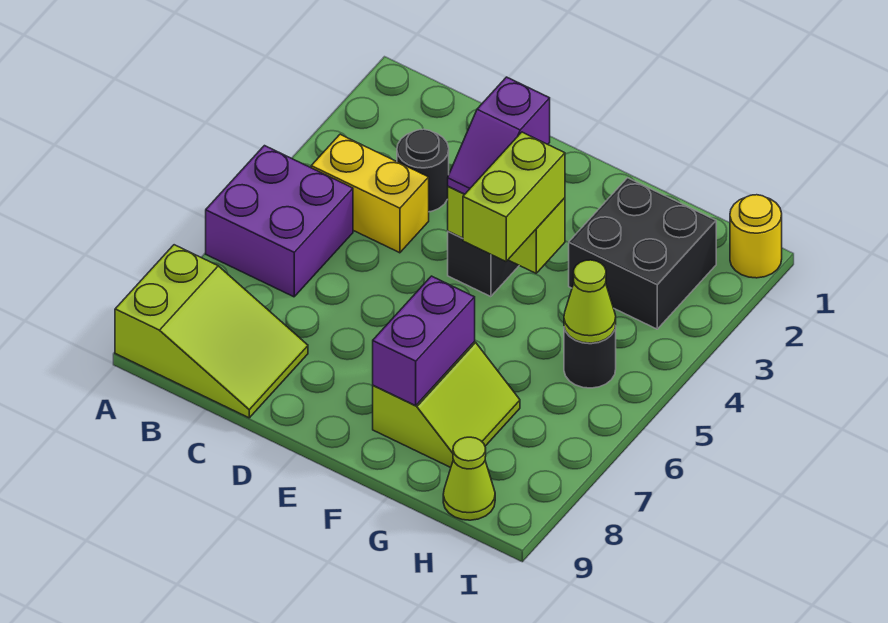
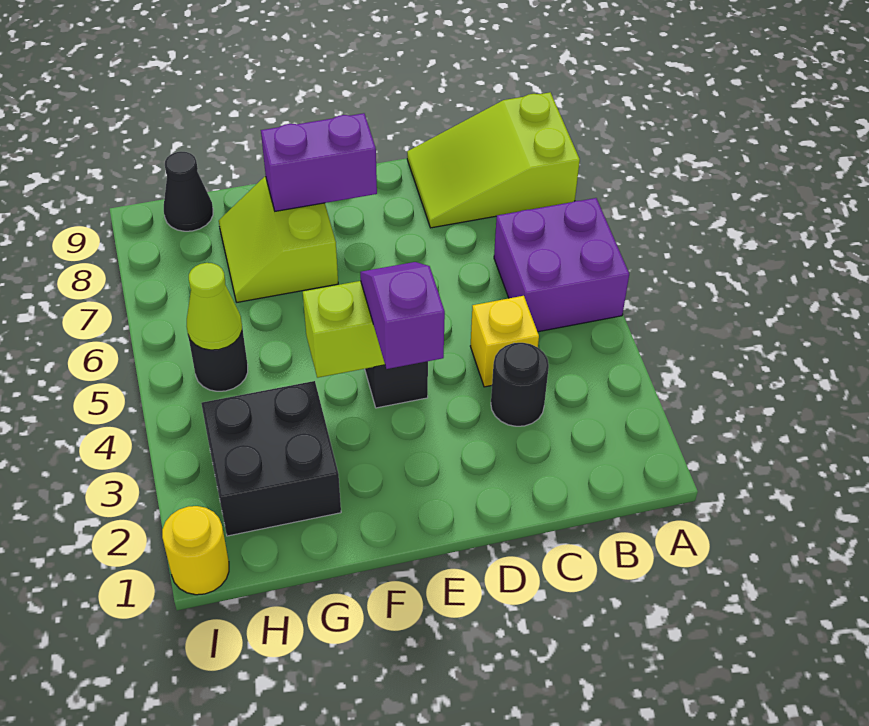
yellow 1x2 brick [311,134,429,253] -> yellow 1x1 brick [470,296,539,387]
lime 1x2 brick [463,132,565,261] -> none
purple 1x2 brick [373,276,475,406] -> purple 1x2 brick turned to [261,113,377,211]
lime 1x1 cone [443,437,495,520] -> black 1x1 cone [164,152,213,231]

